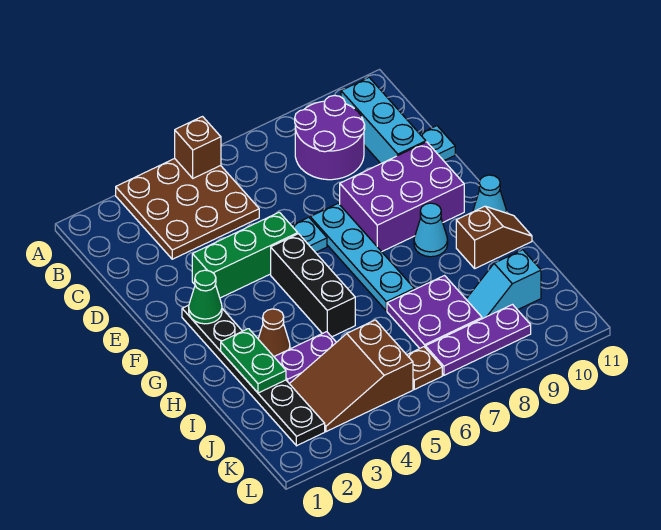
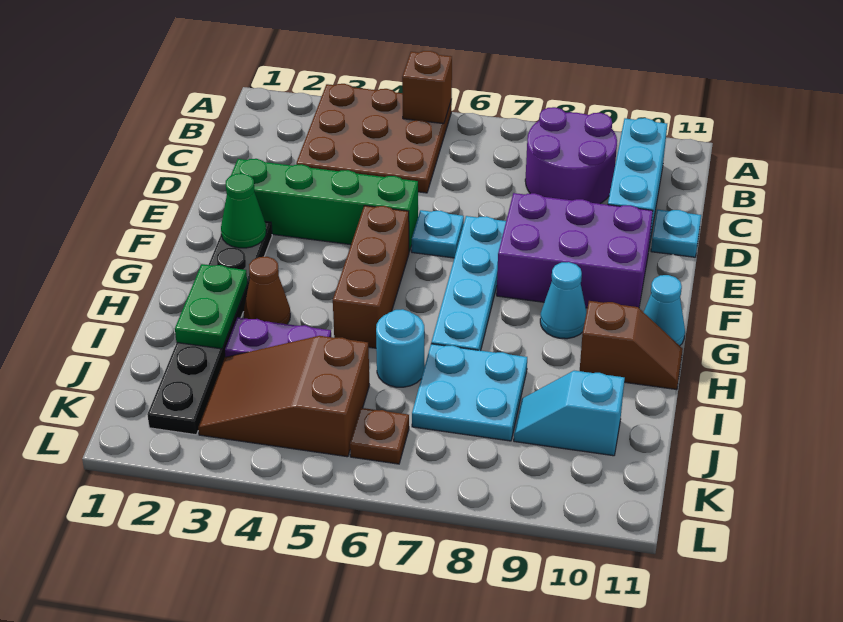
green 1x3 brick [192,212,298,298] -> green 1x4 brick [231,159,418,252]
black 1x3 brick [271,234,355,337] -> brown 1x3 brick [333,206,409,348]
none -> cyan 1x1 round brick [376,309,424,387]
purple 2x2 plate [387,276,482,348] -> cyan 2x2 plate [412,344,527,441]
purple 1x3 plate [426,305,531,375] -> none

